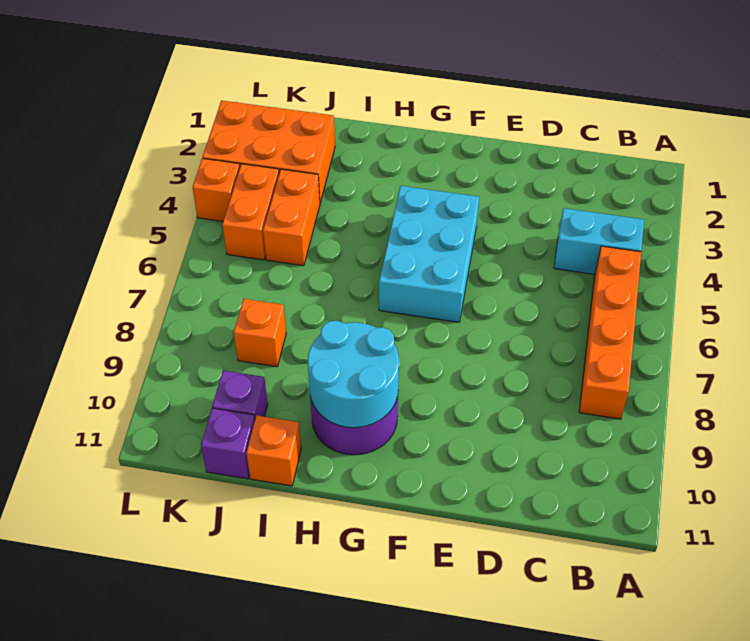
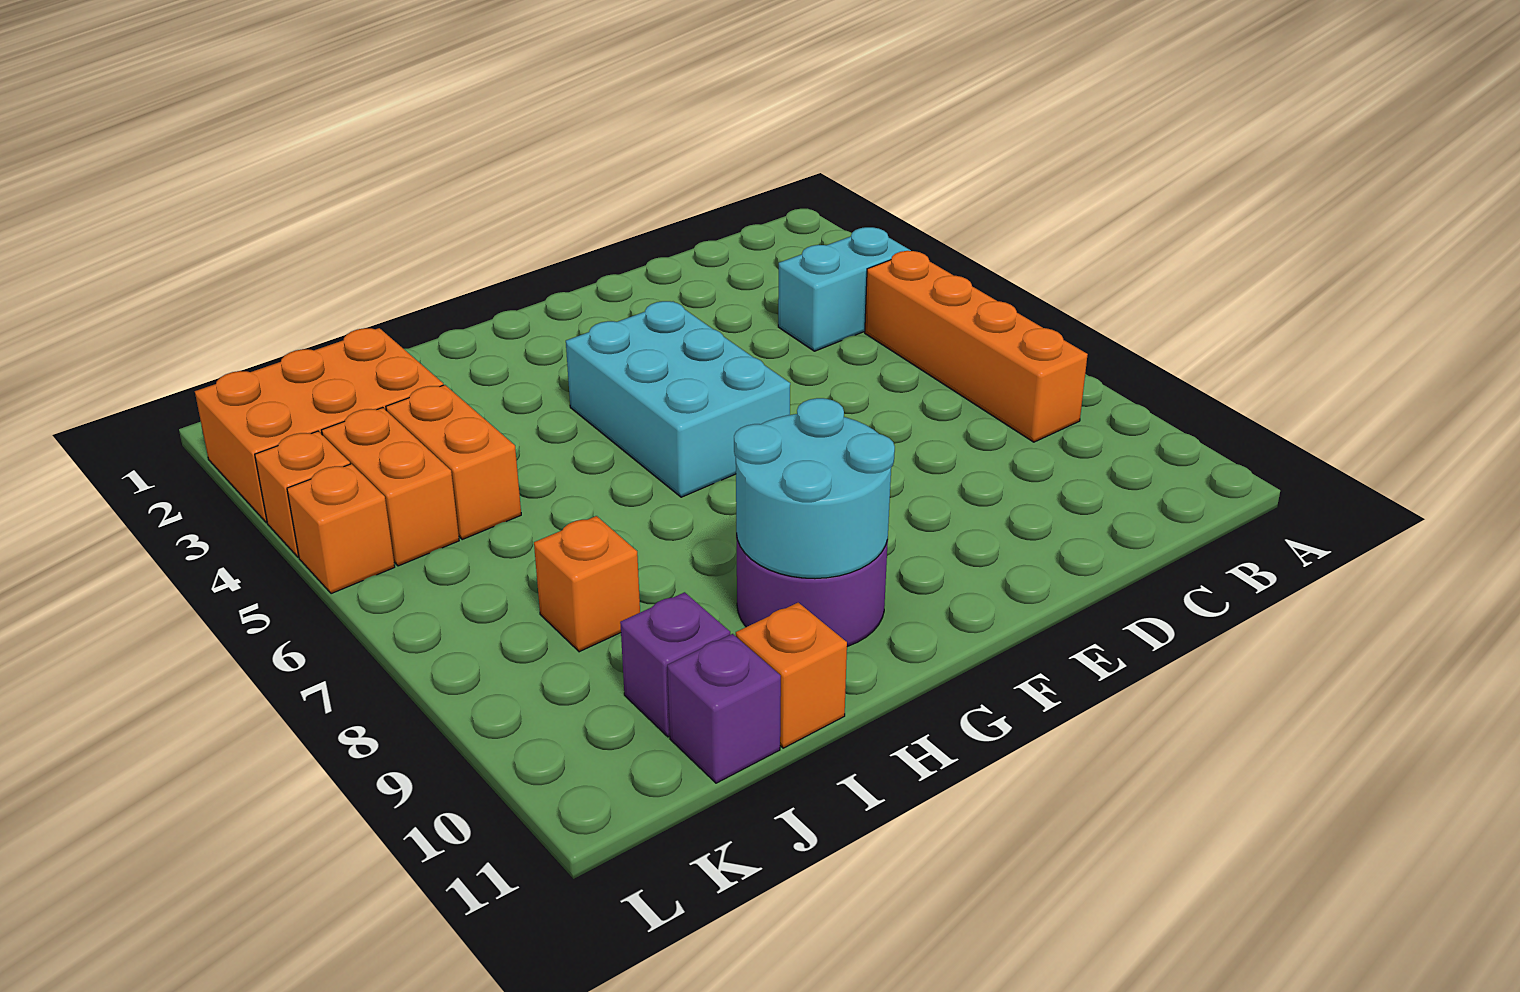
none -> orange 1x1 brick [287,464,395,594]

